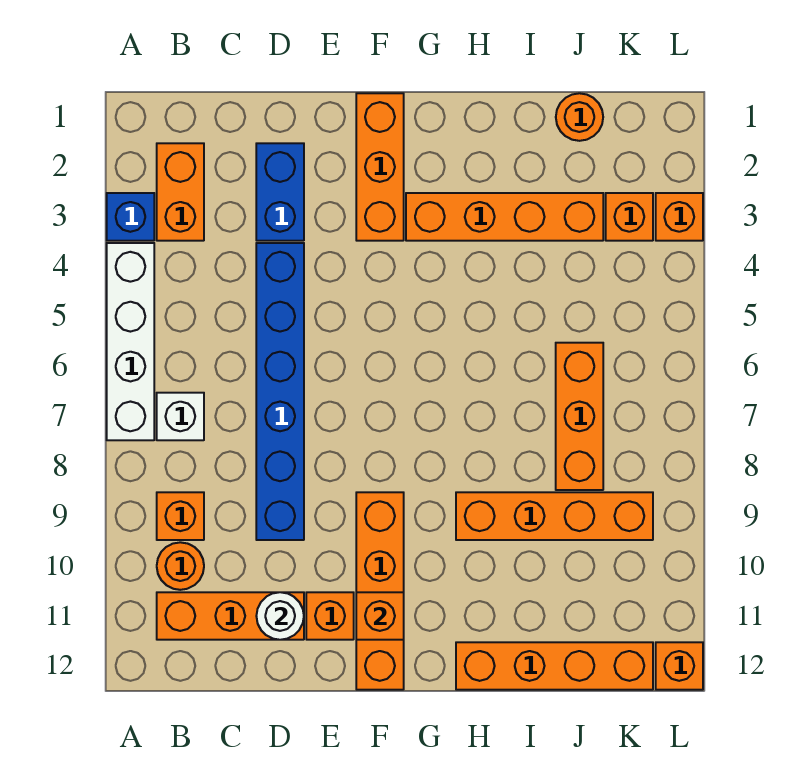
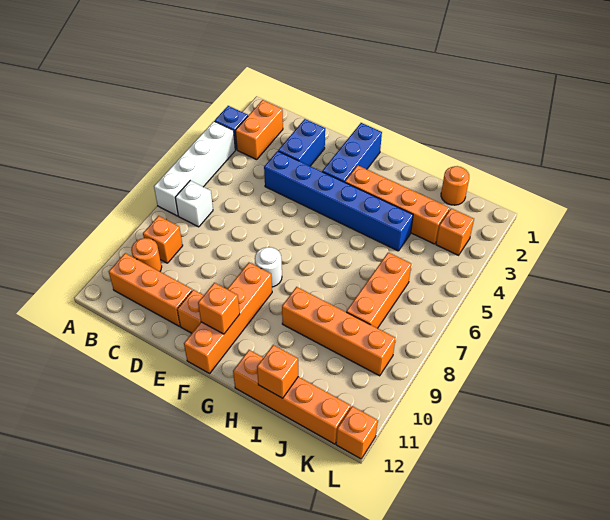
blue 1x6 brick [256,243,304,540] -> blue 1x6 brick turned to [264,151,413,251]
white 1x1 round brick [256,592,304,640] -> white 1x1 round brick moved to [255,247,282,287]
orange 1x3 brick [356,93,404,241] -> blue 1x3 brick [322,123,382,182]
orange 1x1 brick [656,193,703,241] -> orange 1x1 brick moved to [257,345,298,398]

